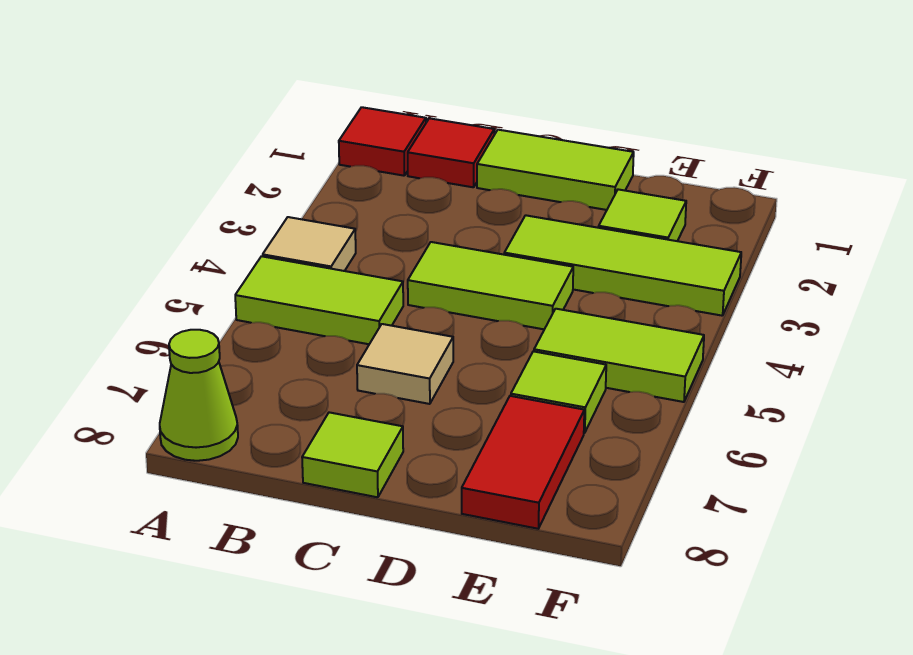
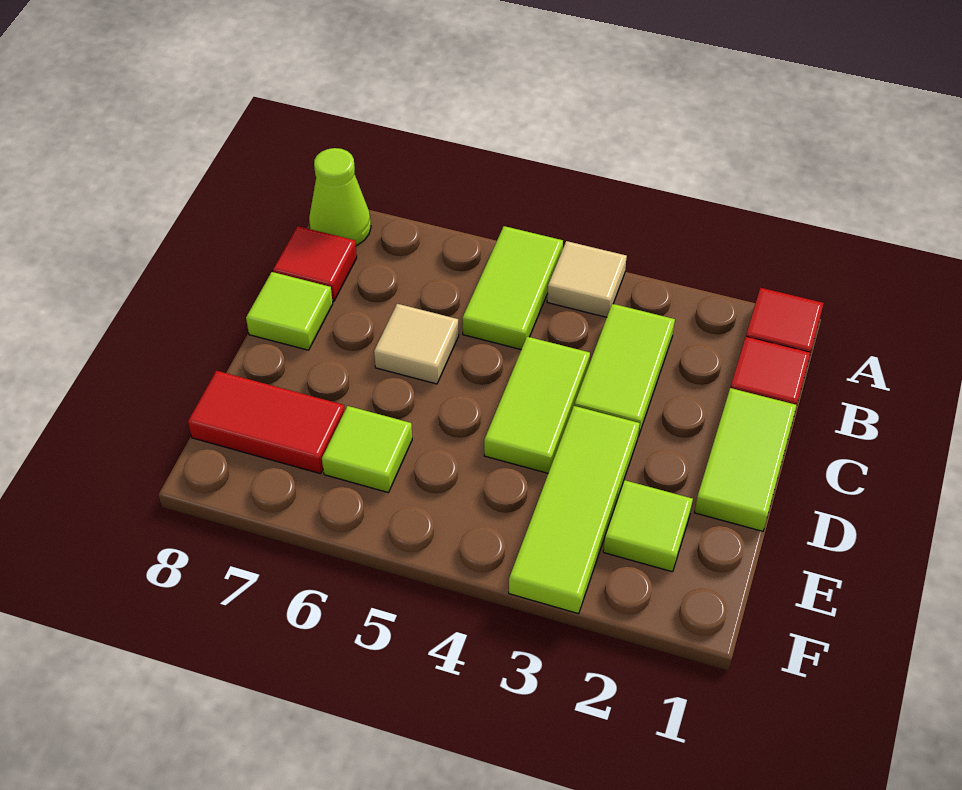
none -> red 1x1 tile [273,226,357,302]
lime 1x2 tile [534,309,704,402] -> lime 1x2 tile moved to [575,304,675,437]

